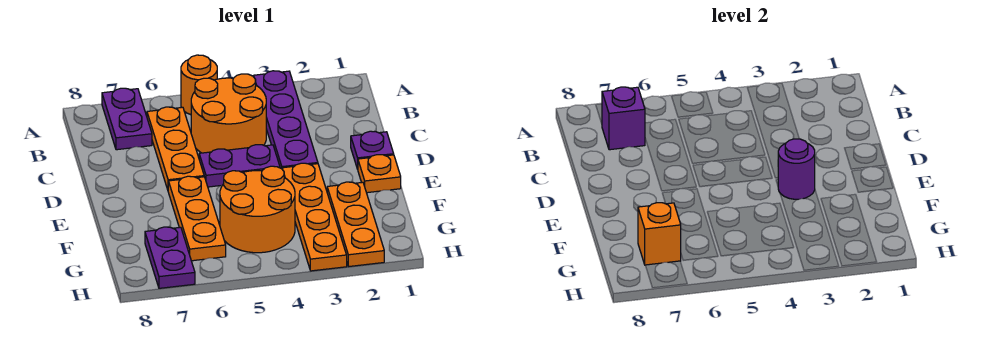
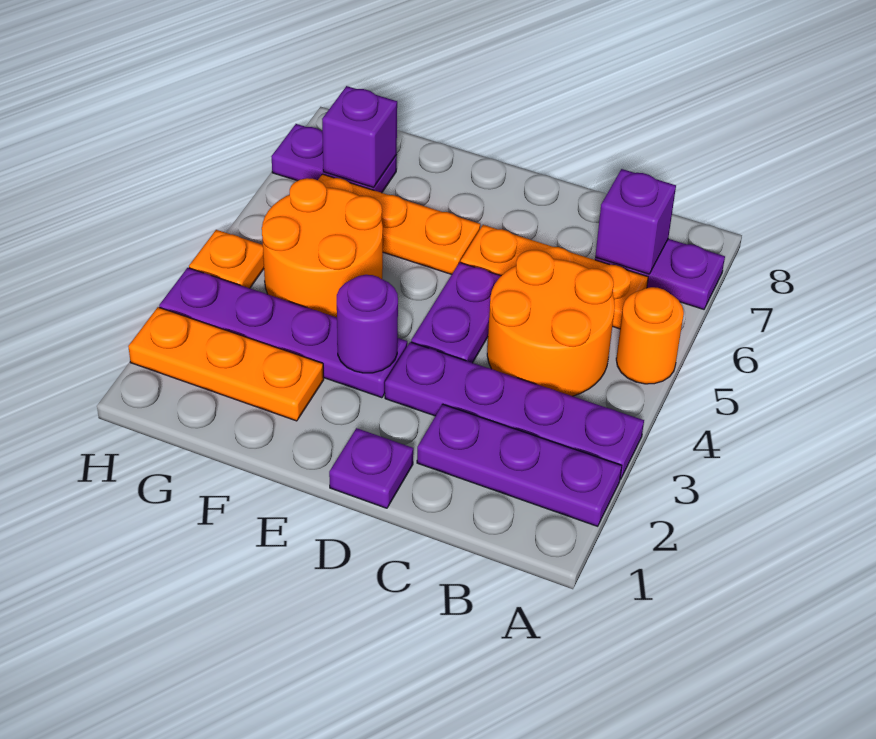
none -> purple 1x3 plate [417,405,622,526]
orange 1x1 plate [358,155,401,193] -> orange 1x1 plate moved to [189,230,264,288]
orange 1x4 plate [282,163,347,271] -> purple 1x4 plate [159,268,407,398]
orange 1x1 brick [638,203,681,265] -> purple 1x1 brick [322,86,397,188]

